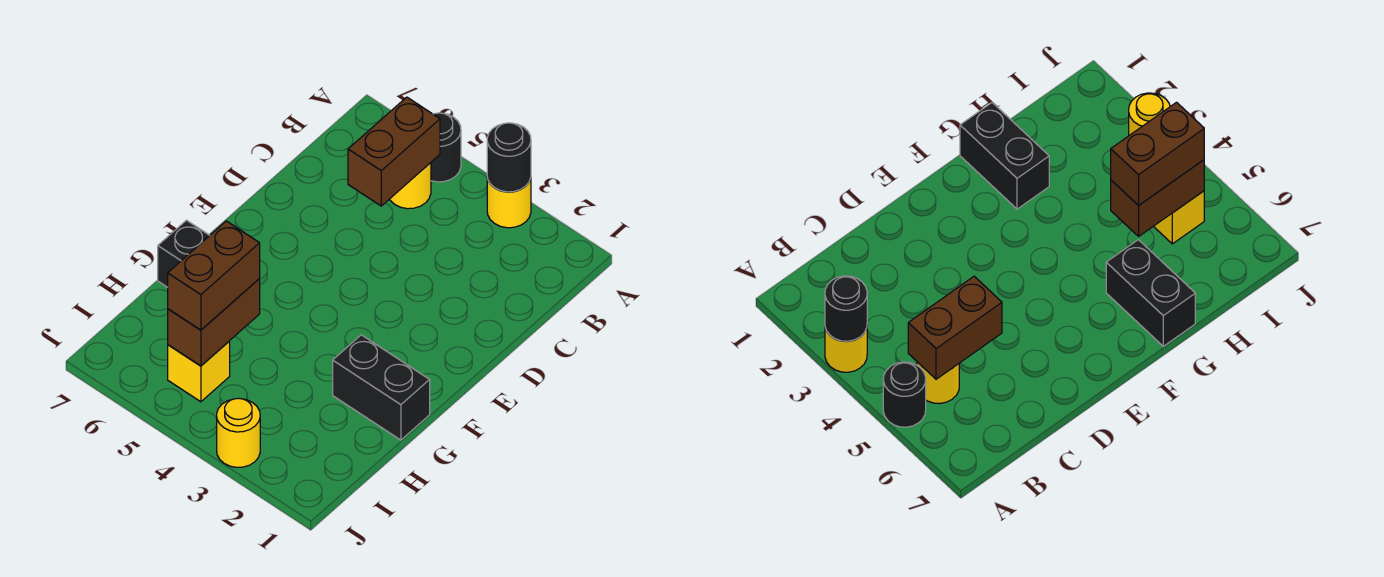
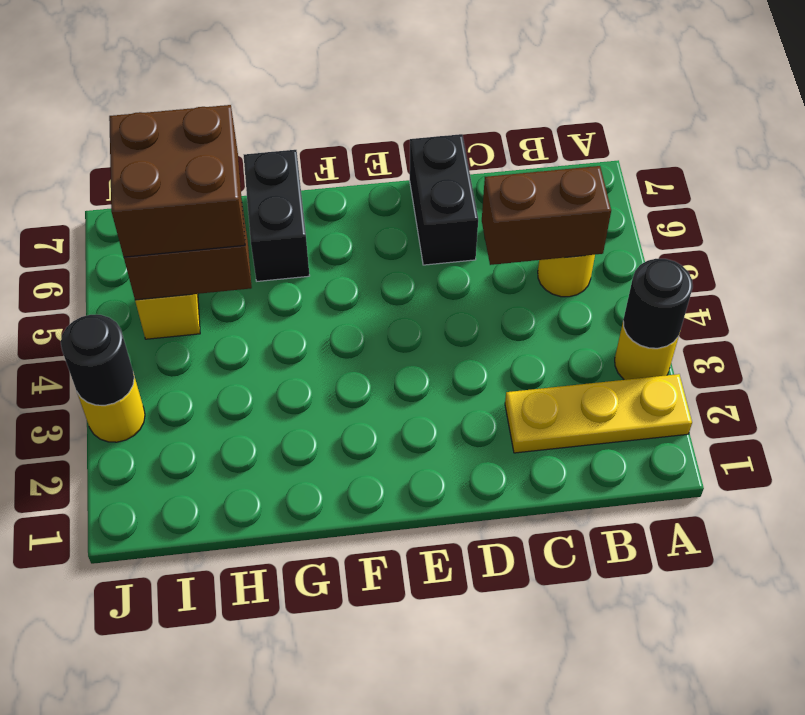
none -> yellow 1x3 plate [505,374,692,453]
black 1x1 round brick [431,113,461,182] -> black 1x1 round brick moved to [61,315,134,405]
black 1x2 brick [333,335,430,440] -> black 1x2 brick moved to [410,134,478,265]
brown 1x2 brick [168,221,260,330] -> brown 2x2 brick [109,105,245,257]

